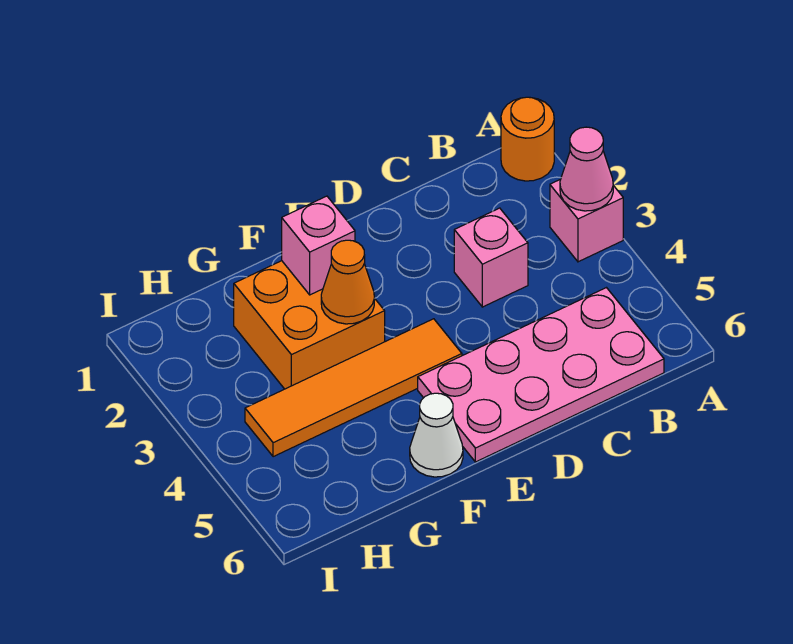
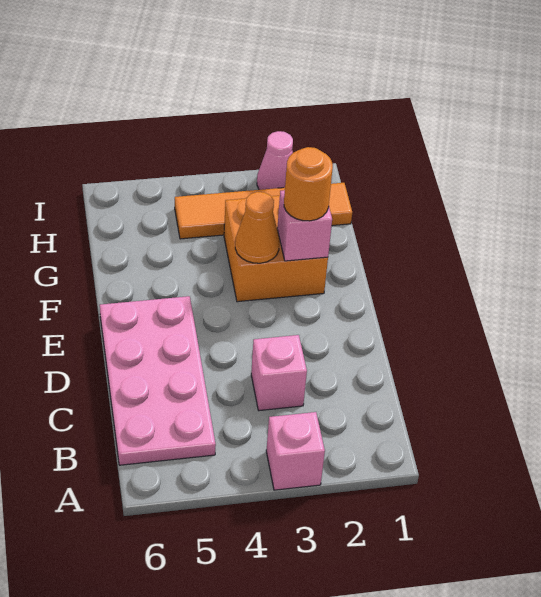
orange 1x1 round brick [501,97,554,181] -> orange 1x1 round brick moved to [284,147,333,221]
pink 1x1 cone [560,127,613,211] -> pink 1x1 cone moved to [257,131,293,190]
orange 1x4 tile [245,319,462,457] -> orange 1x4 tile turned to [175,183,352,239]
white 1x1 cone [410,393,463,477] -> none

